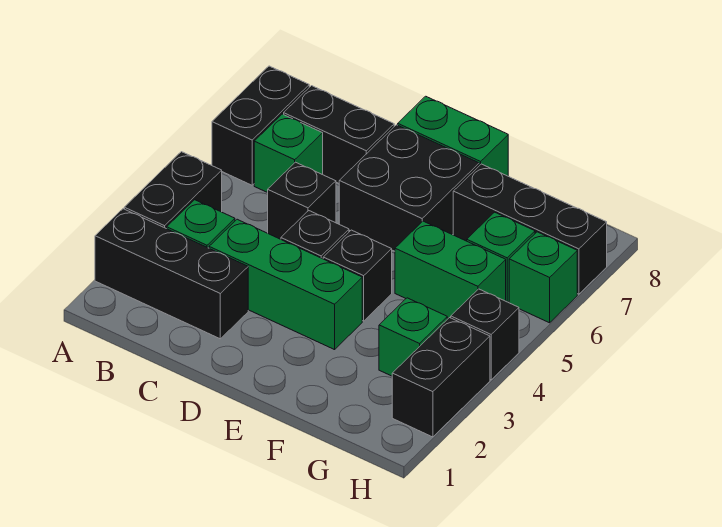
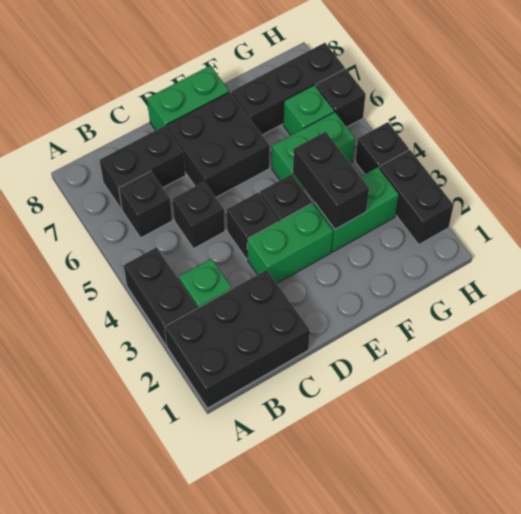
black 1x3 brick [95,209,248,339] -> black 2x3 brick [164,270,310,408]
black 1x2 brick [212,66,309,185] -> black 1x2 brick moved to [293,132,369,229]
green 1x1 brick [254,114,323,193] -> black 1x1 brick [119,171,172,238]
green 1x3 brick [209,219,362,350] -> green 1x2 brick [247,203,333,283]
green 1x1 brick [379,298,447,376] -> green 1x2 brick [314,167,399,252]
green 1x1 brick [509,232,577,323] -> black 1x1 brick [316,69,366,127]

